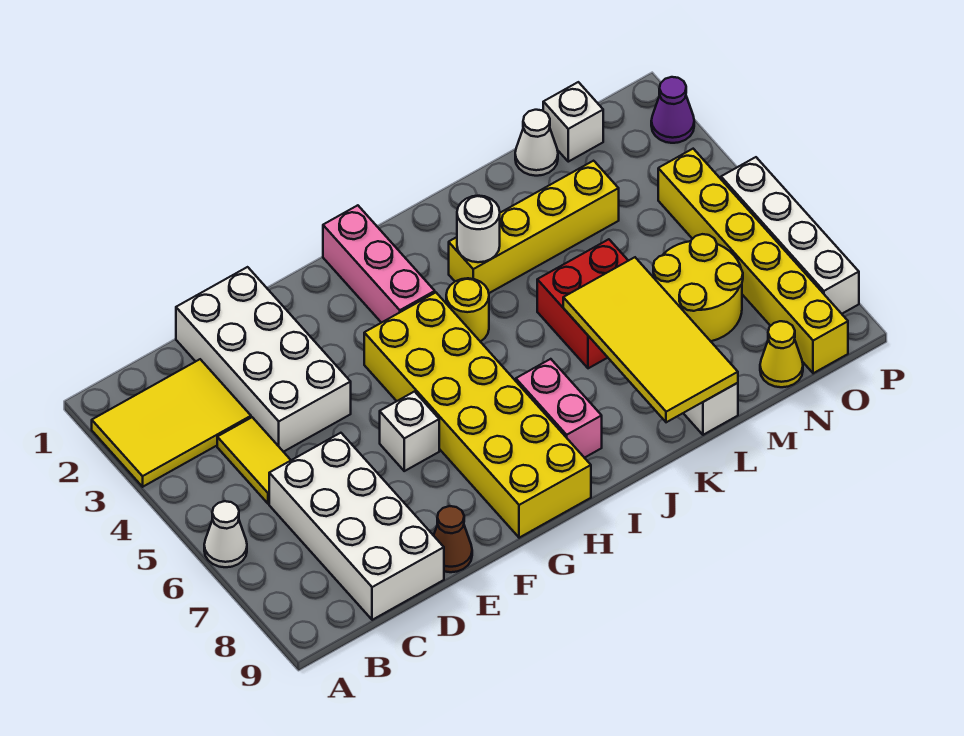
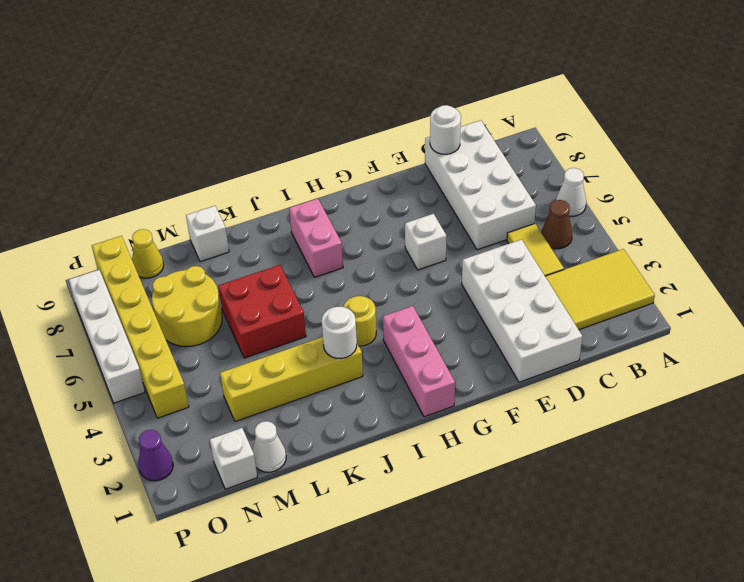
none -> white 1x1 round brick [430,105,461,154]
brown 1x1 cone [434,506,472,572] -> brown 1x1 cone moved to [542,200,572,249]
yellow 2x6 brick [364,293,591,538] -> none
yellow 2x4 tile [563,257,738,422] -> none

